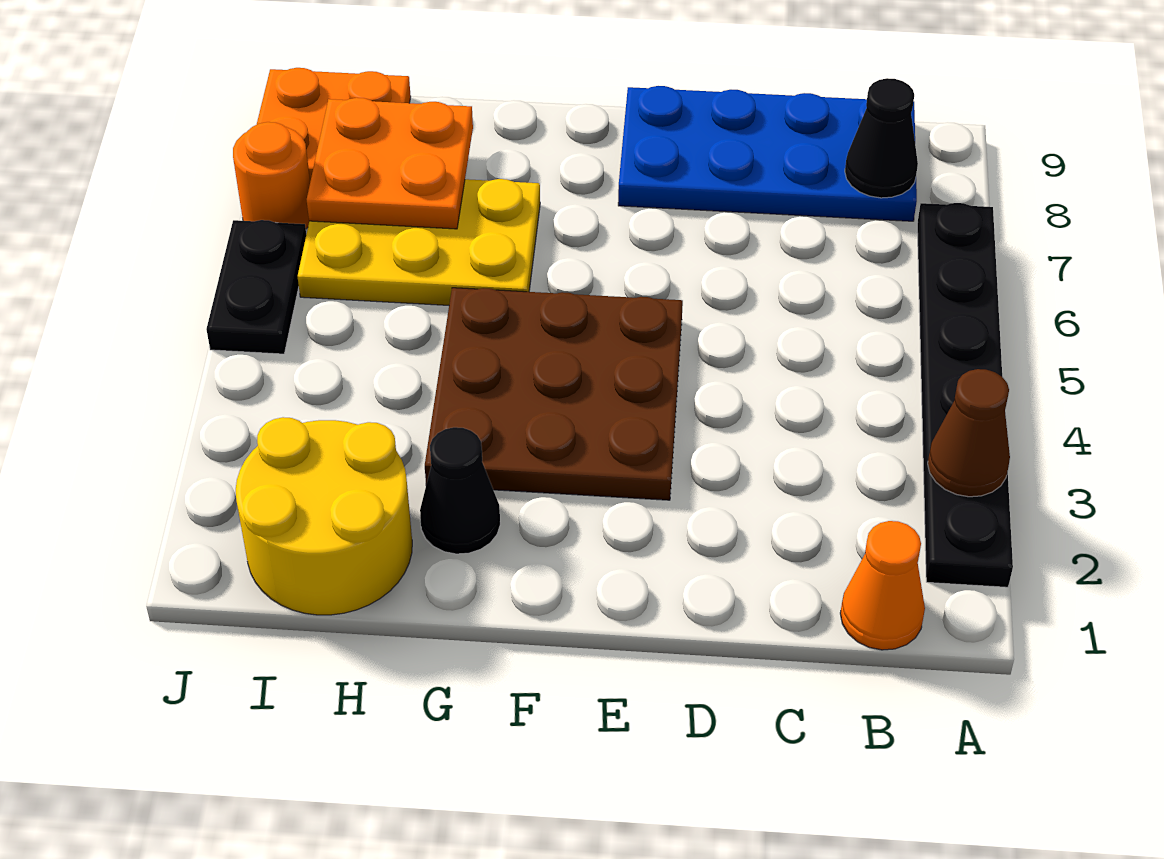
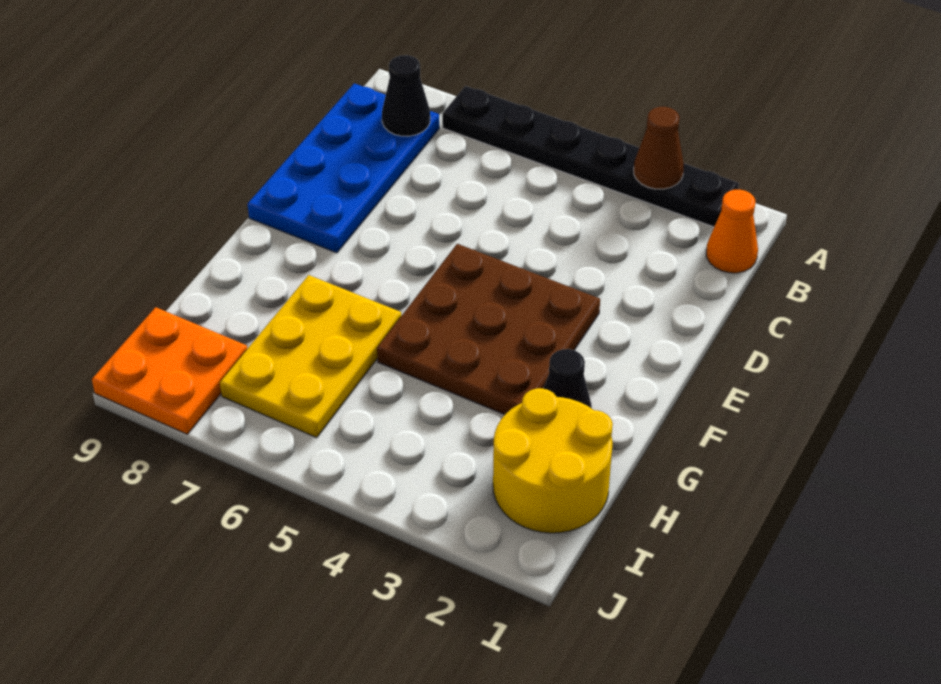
orange 2x2 plate [307,98,473,229] -> none
black 1x2 plate [207,220,306,354] -> none
orange 1x1 round brick [233,122,310,229] -> none

